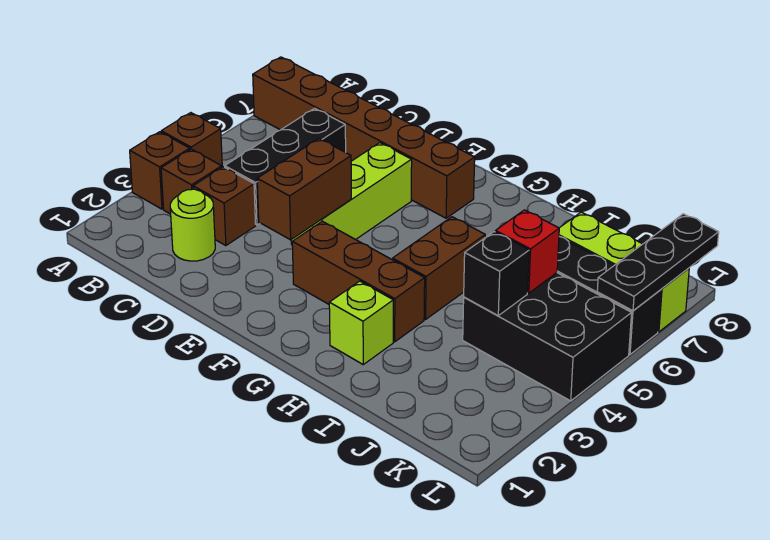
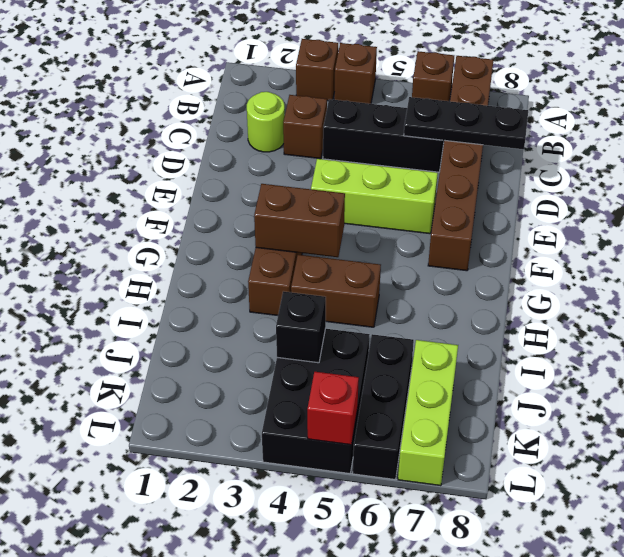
brown 1x1 brick [161,149,222,214] -> brown 1x1 brick moved to [412,51,454,101]
brown 1x2 brick [257,139,351,240] -> brown 1x2 brick moved to [254,184,345,257]
lime 1x1 brick [329,281,393,364] -> none
red 1x1 brick [495,210,559,293] -> red 1x1 brick moved to [307,372,359,445]
black 1x3 plate [597,214,719,311] -> black 1x3 plate moved to [404,97,528,149]

